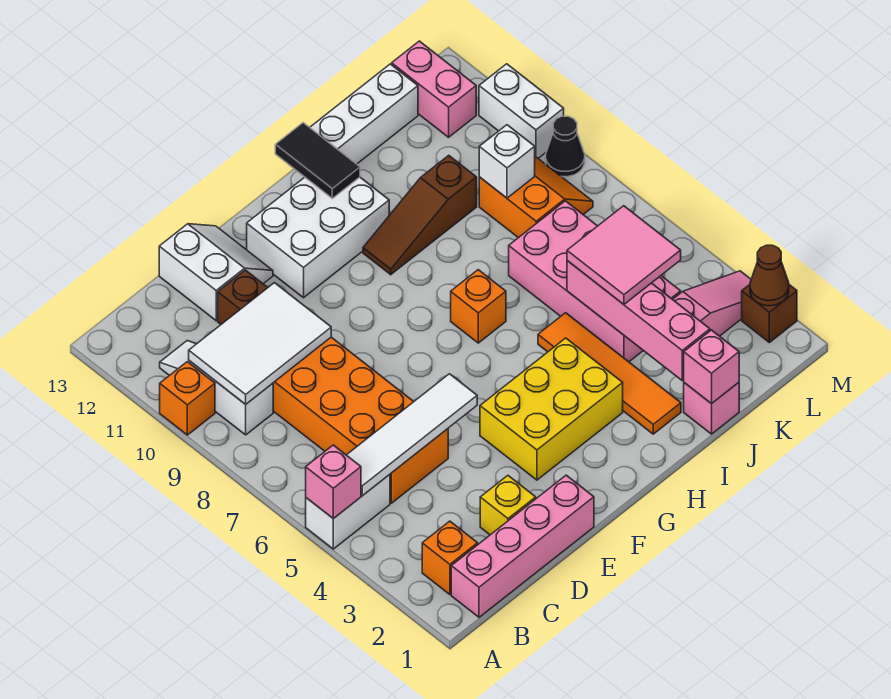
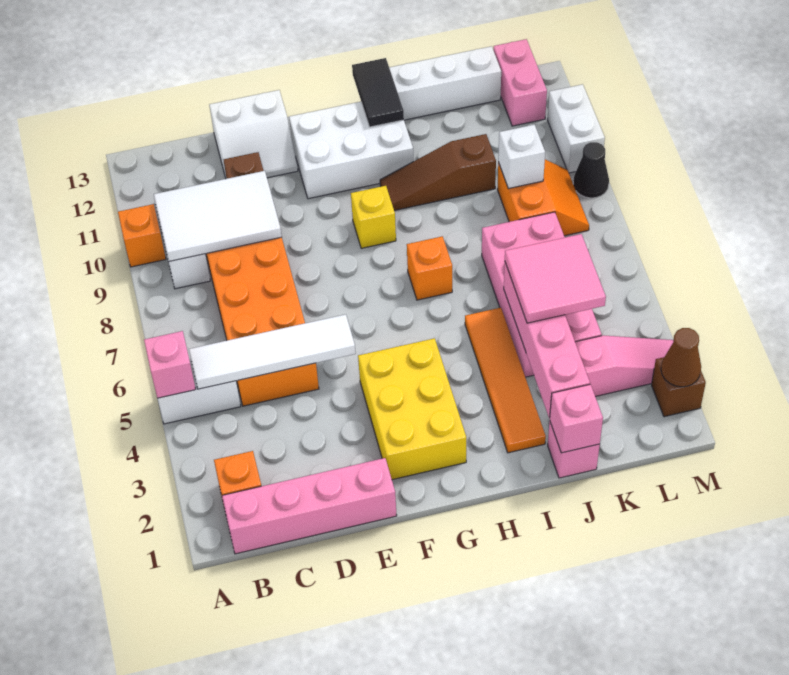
yellow 1x1 brick [480,476,536,535] -> yellow 1x1 brick moved to [351,186,396,248]
white 2x2 slope [159,224,273,321] -> white 2x2 slope turned to [209,90,298,178]
yellow 2x3 brick [480,338,623,480] -> yellow 2x3 brick turned to [358,338,466,480]

